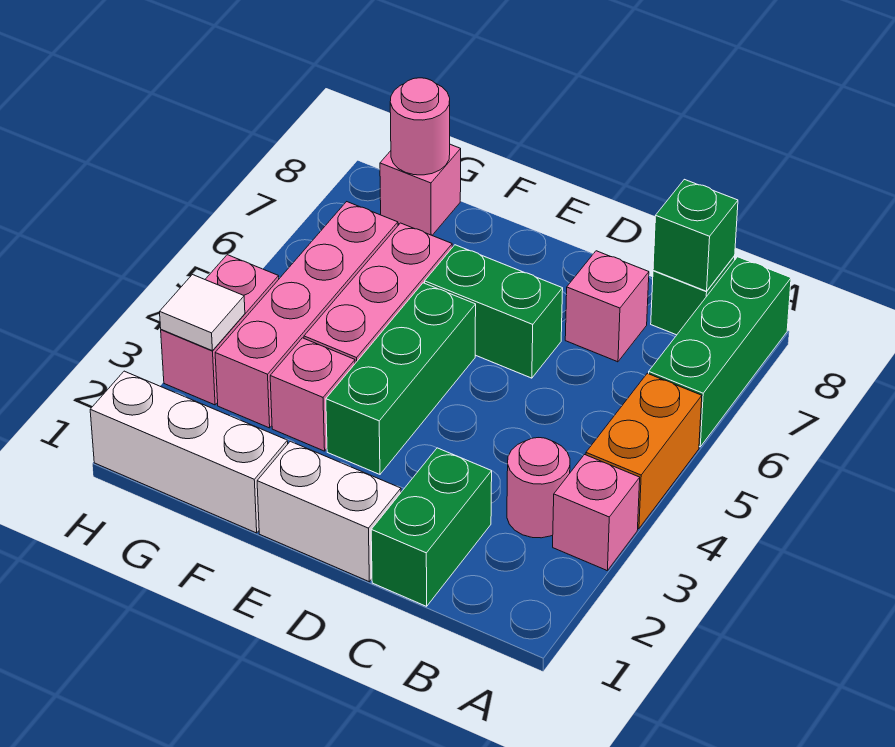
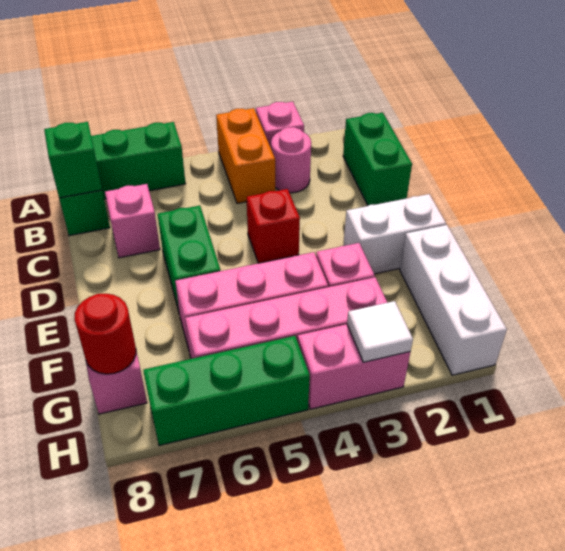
orange 1x2 brick [586,373,702,529] -> orange 1x2 brick turned to [216,108,275,203]
green 1x2 brick [371,448,492,606] -> green 1x2 brick turned to [343,113,412,206]
white 1x2 brick [257,441,401,582] -> white 1x2 brick turned to [343,194,446,274]
none -> red 1x1 brick [247,189,300,263]
green 1x3 brick [326,283,476,474] -> green 1x3 brick moved to [143,336,310,446]
pink 1x1 round brick [390,78,450,175] -> red 1x1 round brick [74,294,136,374]

